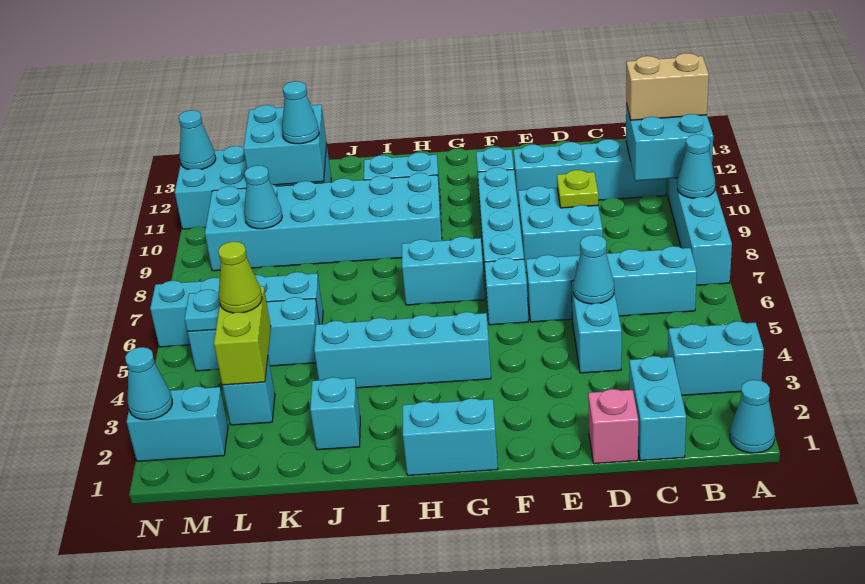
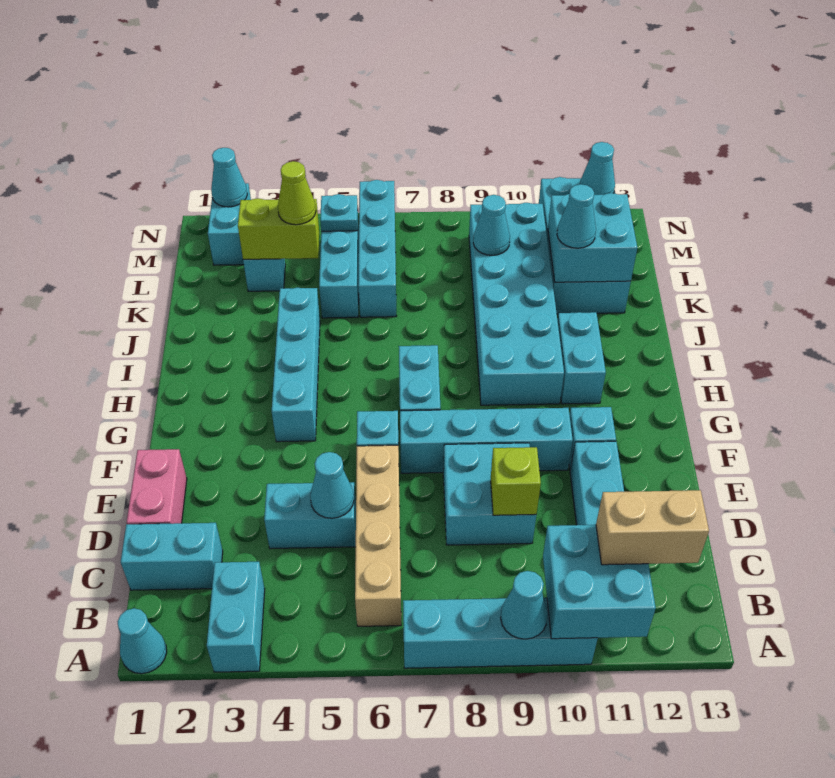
tan 1x2 brick [626,53,709,120] -> tan 1x2 brick turned to [596,490,709,565]
cyan 1x4 brick [526,246,697,322] -> tan 1x4 brick [355,445,401,626]
pink 1x1 brick [588,389,638,464] -> pink 1x2 brick [127,449,187,524]
lime 1x1 plate [557,170,598,208] -> lime 1x1 brick [491,447,541,515]
cyan 1x2 brick [403,398,498,476] -> none
cyan 1x1 brick [310,377,360,450] -> none

